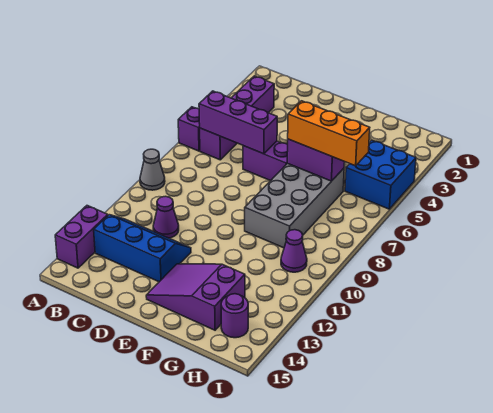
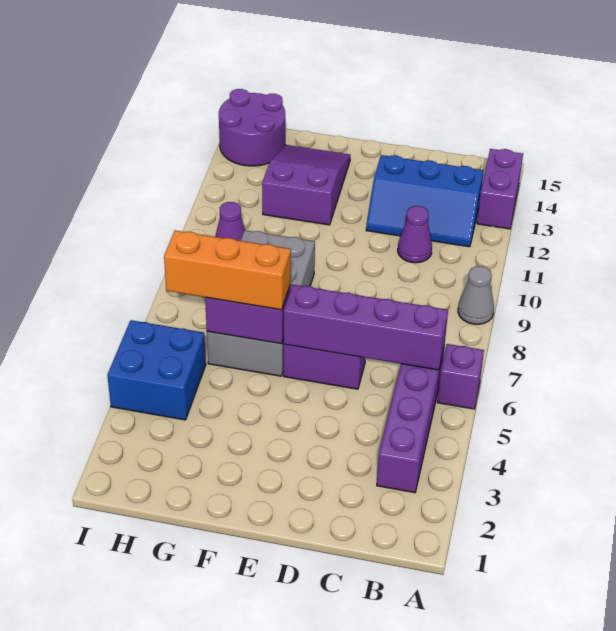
purple 1x3 brick [199,91,277,154] -> purple 1x4 brick [284,285,448,370]
purple 2x3 slope [146,264,245,330] -> purple 2x3 slope turned to [262,145,350,225]
purple 1x1 round brick [221,294,248,338] -> purple 2x2 round brick [219,89,285,166]

